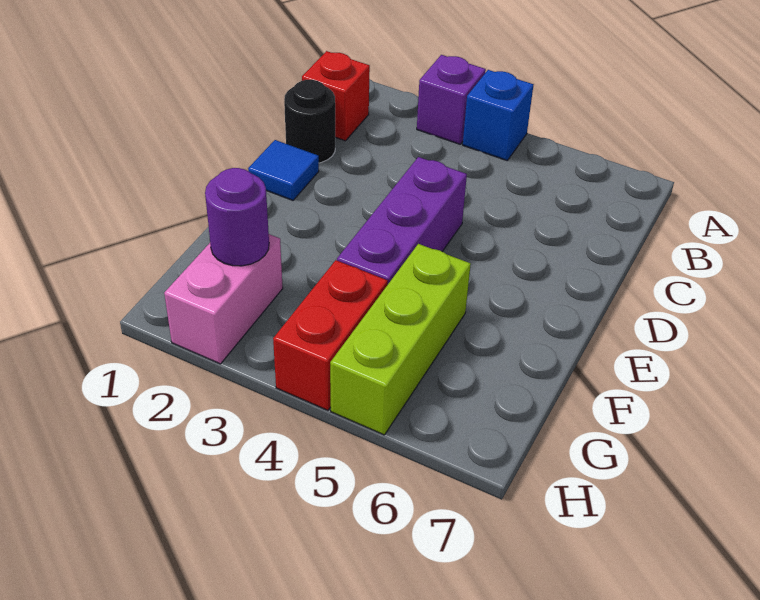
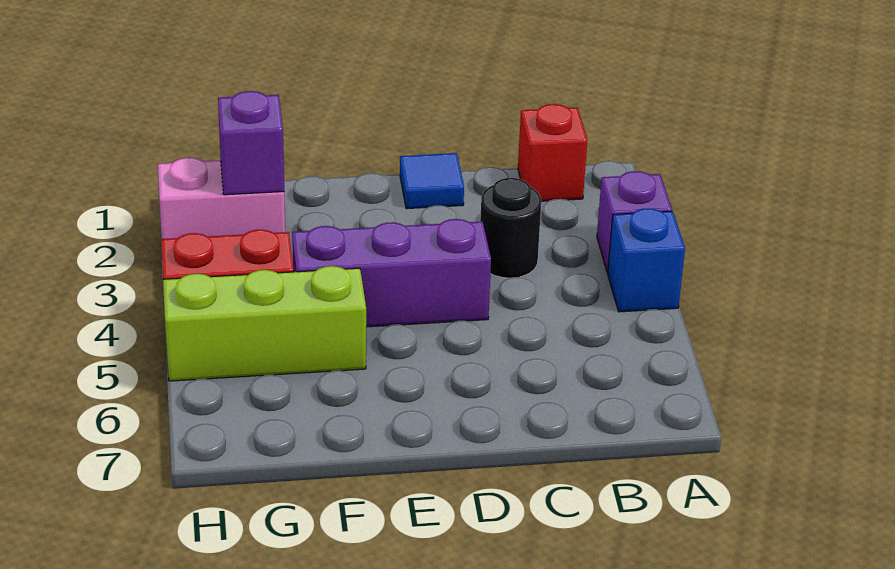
black 1x1 round brick [284,80,335,163] -> black 1x1 round brick moved to [480,178,541,278]
purple 1x1 round brick [205,168,269,266] -> purple 1x1 brick [218,91,284,195]

